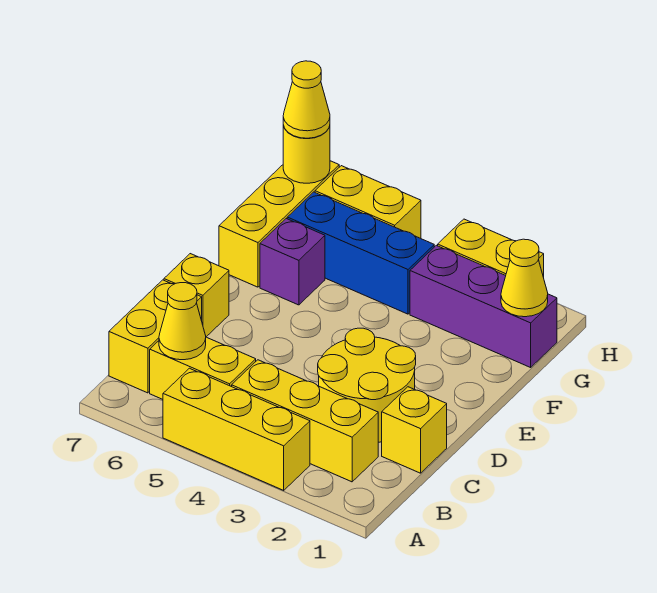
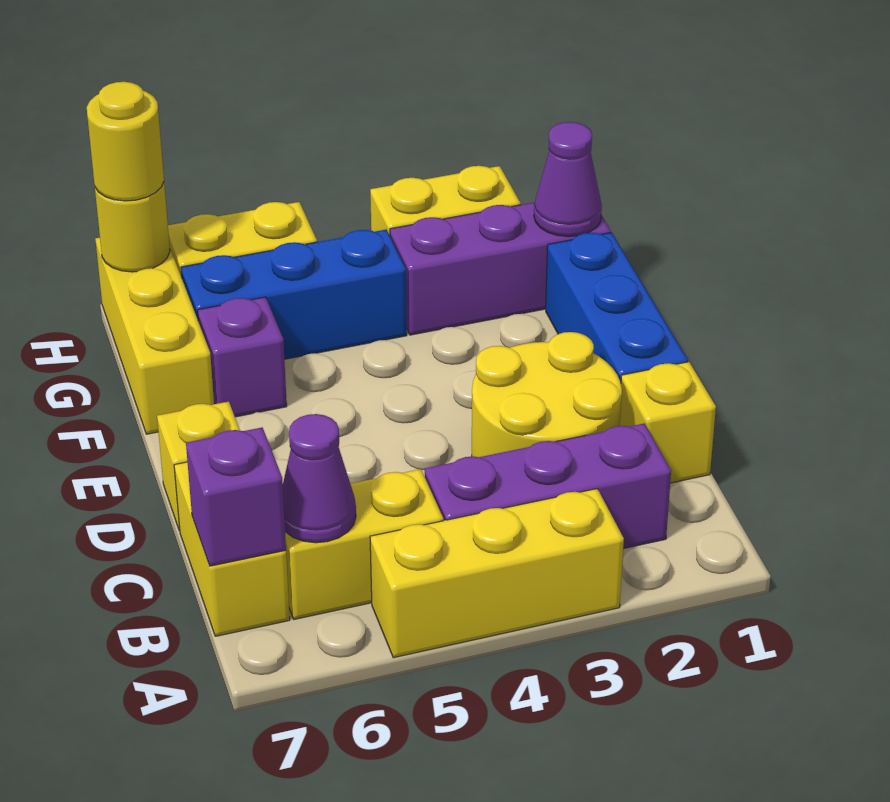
yellow 1x3 brick [232,360,378,482] -> purple 1x3 brick [425,423,671,549]
yellow 1x1 cone [159,283,206,360] -> purple 1x1 cone [283,414,356,543]
none -> purple 1x1 brick [186,428,286,566]
none -> blue 1x3 brick [546,232,688,382]
yellow 1x1 cone [501,239,548,317] -> purple 1x1 cone [534,122,602,237]
yellow 1x1 cone [283,61,330,138] -> yellow 1x1 round brick [87,82,164,201]

